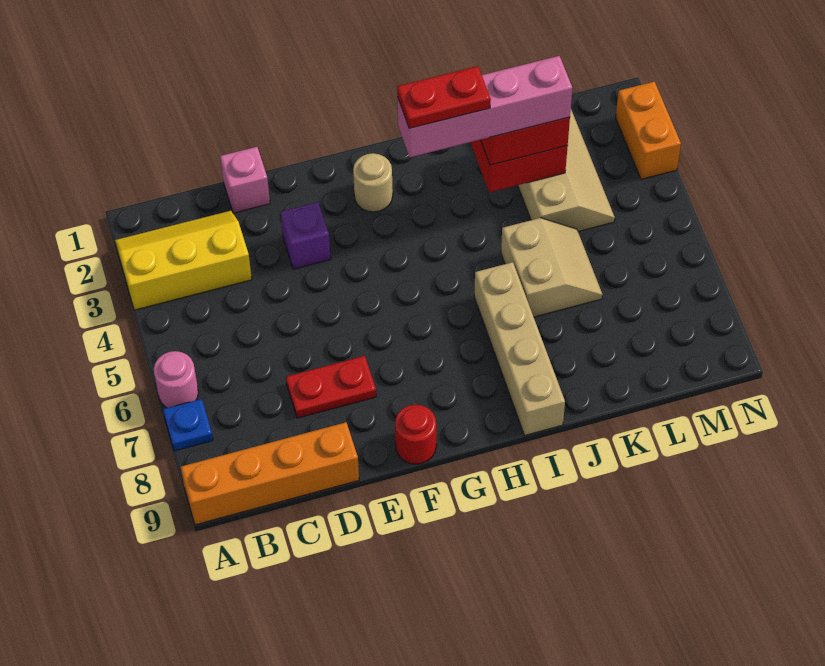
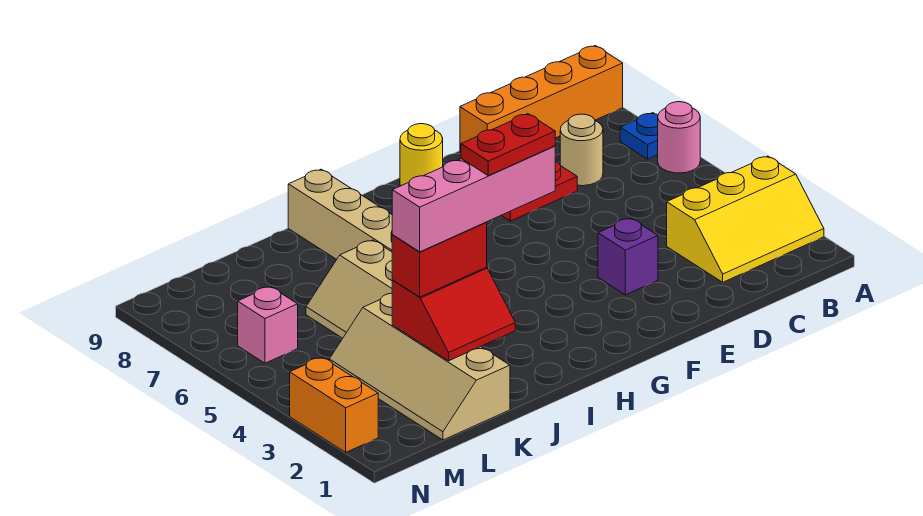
pink 1x1 brick [220,147,270,213] -> pink 1x1 brick moved to [238,287,298,363]
red 1x1 round brick [395,405,436,464] -> yellow 1x1 round brick [400,124,443,186]
tan 1x1 round brick [353,153,393,212] -> tan 1x1 round brick moved to [560,114,603,186]

